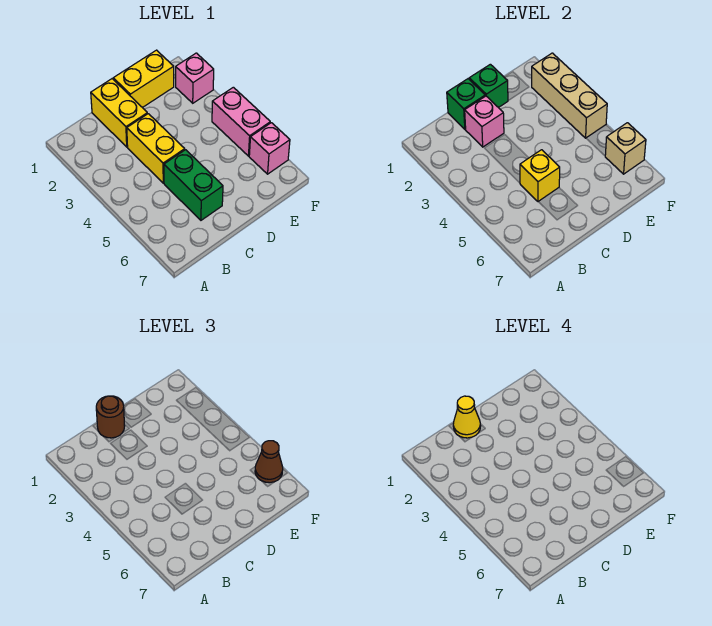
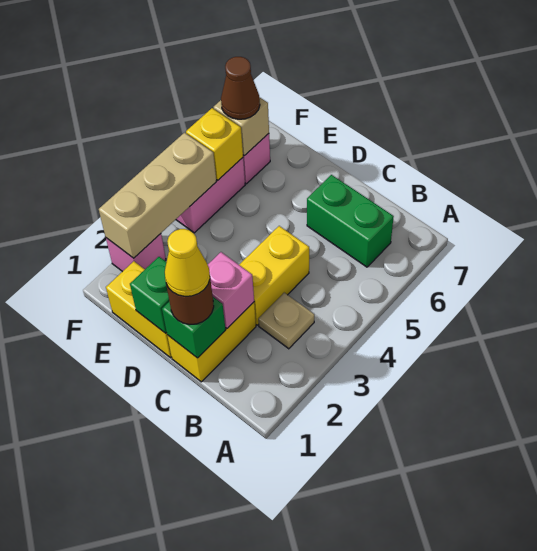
none -> tan 1x1 plate [258,293,314,349]
green 1x2 brick [164,150,223,220] -> green 1x2 brick turned to [307,175,394,267]
yellow 1x1 brick [520,150,560,202] -> yellow 1x1 brick moved to [186,108,243,180]

